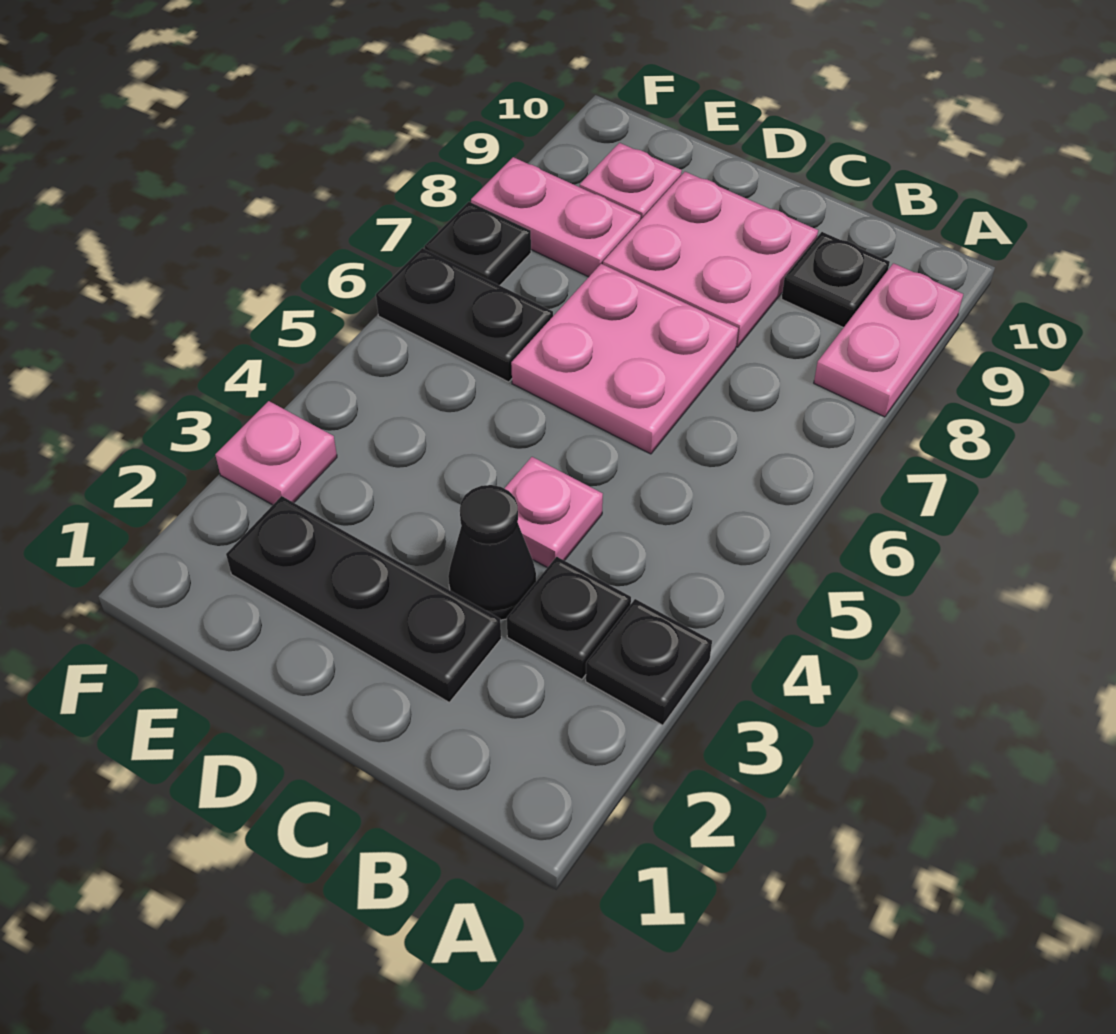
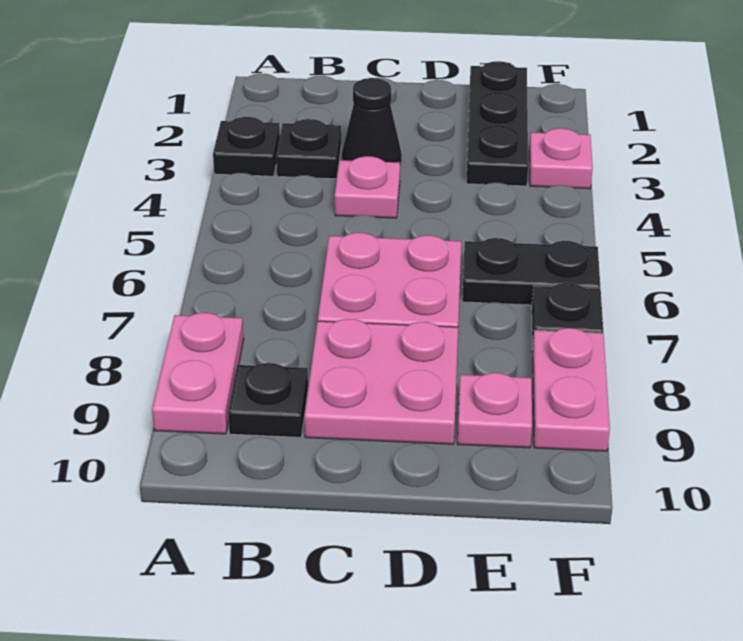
black 1x3 plate [226,496,501,702] -> black 1x3 plate turned to [466,61,528,186]
pink 1x2 plate [471,157,641,277] -> pink 1x2 plate turned to [533,328,610,451]

